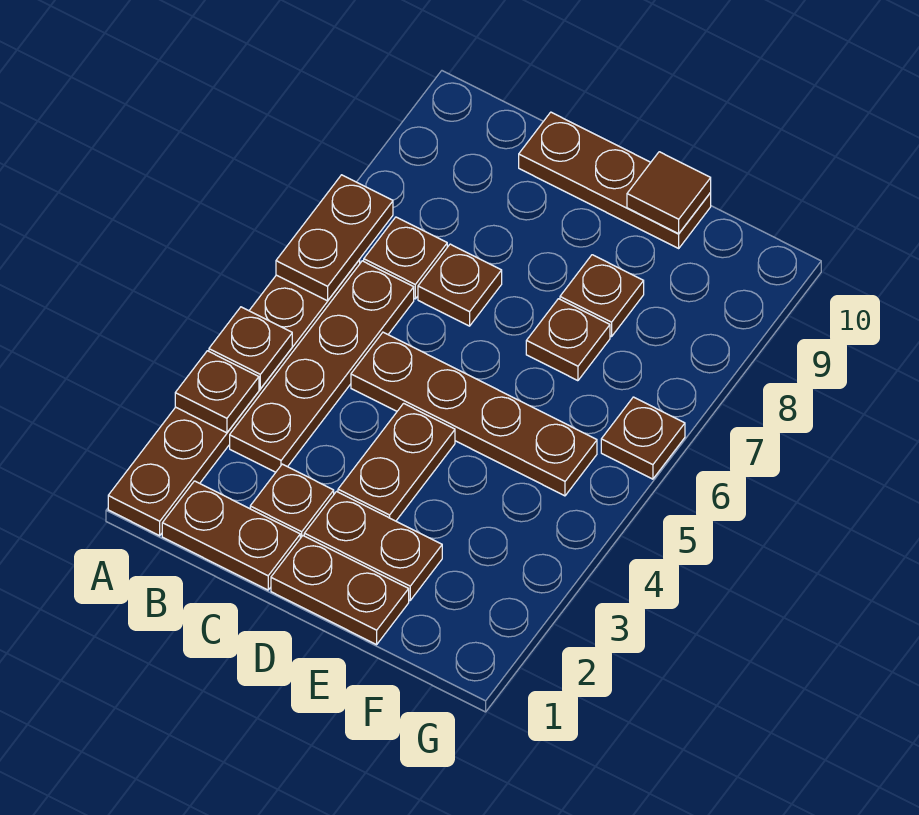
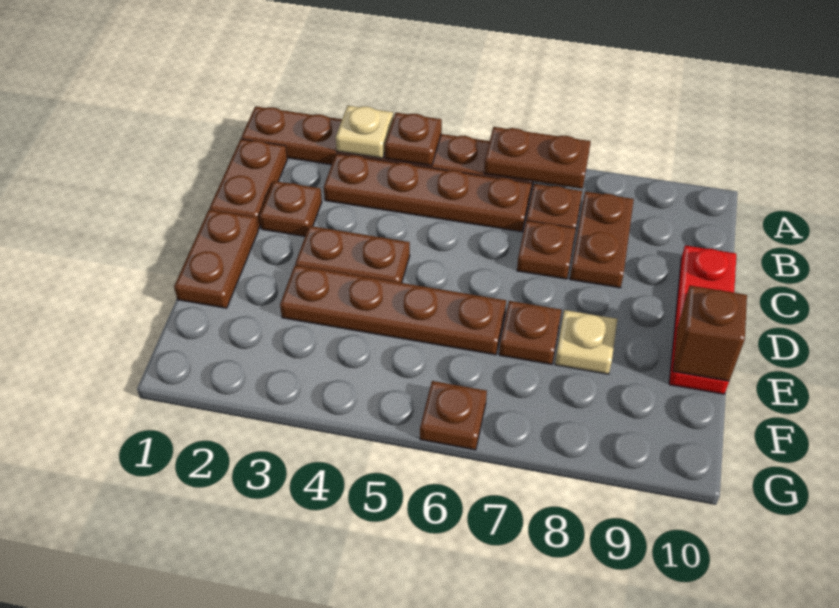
brown 1x1 plate [175,351,259,433] -> tan 1x1 plate [336,106,393,158]
brown 1x4 plate [351,332,597,496] -> brown 1x4 plate turned to [280,265,506,355]
brown 1x3 plate [519,112,711,248] -> red 1x3 plate [669,245,736,394]
brown 1x2 plate [304,492,442,600] -> brown 1x2 plate moved to [570,191,634,288]
brown 1x1 plate [560,255,644,337] -> tan 1x1 plate [555,310,617,374]
brown 1x1 tile [627,152,711,234] -> brown 1x1 brick [673,286,747,381]

